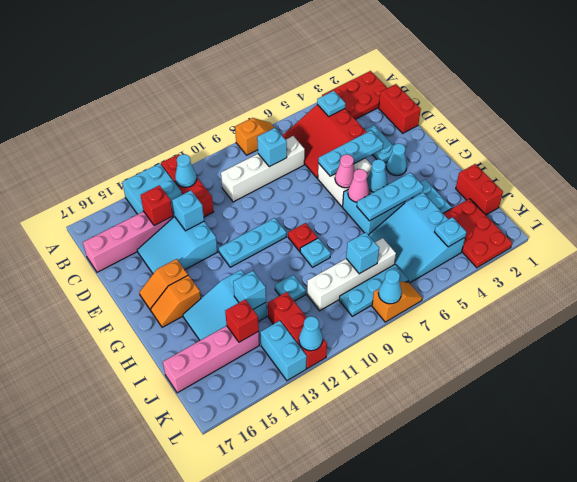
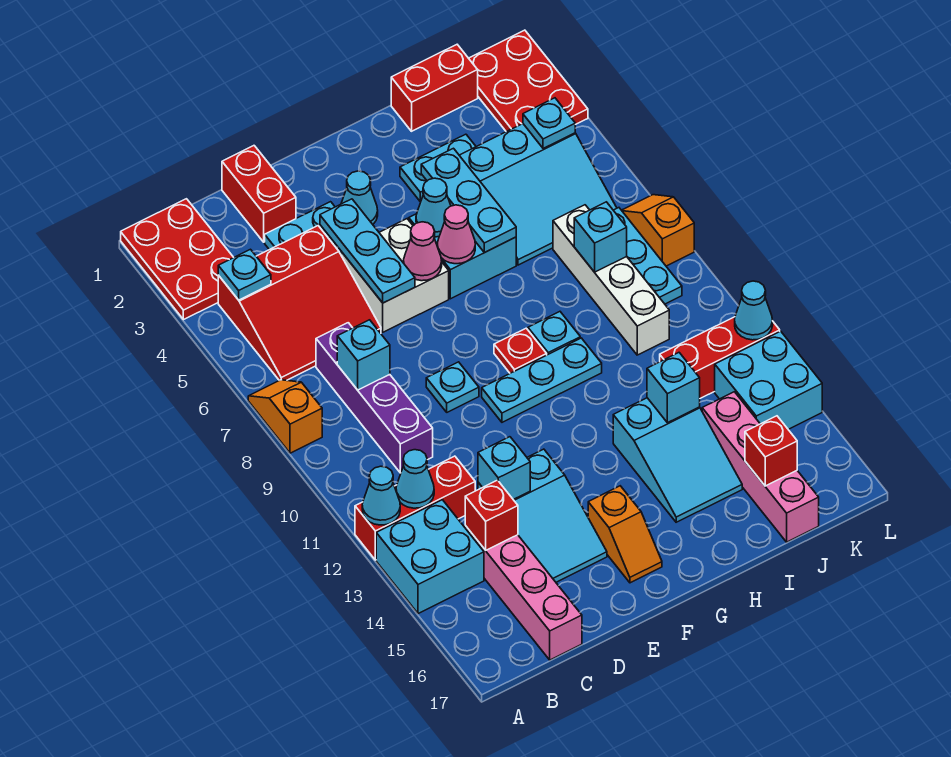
red 1x2 brick [379,84,421,133] -> red 1x2 brick turned to [222,146,296,242]
white 1x4 brick [221,136,305,202] -> purple 1x4 brick [316,323,433,473]
cyan 1x3 plate [219,218,286,267] -> cyan 1x3 plate turned to [482,338,602,422]
orange 1x2 slope [151,275,201,327] -> none
cyan 1x1 plate [275,275,306,301] -> cyan 1x1 plate moved to [426,362,479,412]
red 2x3 plate [443,199,512,268] -> red 2x3 plate turned to [469,30,588,132]
red 1x1 brick [225,300,259,342] -> red 1x1 brick moved to [745,416,797,486]
cyan 1x2 brick [260,321,307,381] -> cyan 2x2 brick [715,331,822,429]
cyan 1x1 cone [378,270,402,304] -> cyan 1x1 cone moved to [362,466,400,525]

